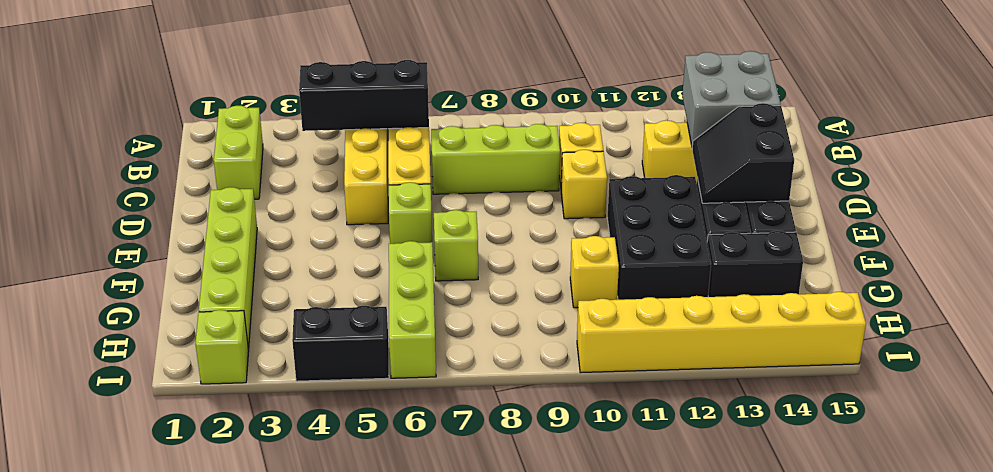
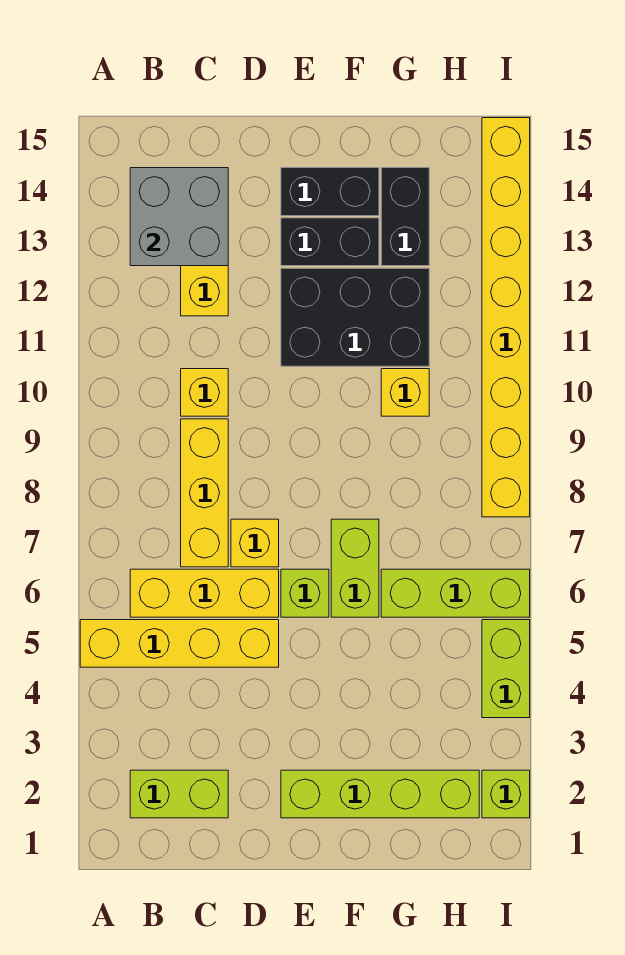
black 1x3 brick [299,60,429,131] -> none
lime 1x3 brick [431,124,560,194] -> yellow 1x3 brick [181,419,228,567]
yellow 1x1 brick [561,150,607,219] -> yellow 1x1 brick moved to [231,519,279,567]
black 2x2 slope [692,103,794,203] -> none
lime 1x1 brick [434,210,478,281] -> lime 1x2 brick [331,519,379,617]
black 1x2 brick [292,306,389,381] -> lime 1x2 brick [482,620,530,718]
yellow 1x6 brick [577,292,866,373] -> yellow 1x8 brick [482,118,530,517]

